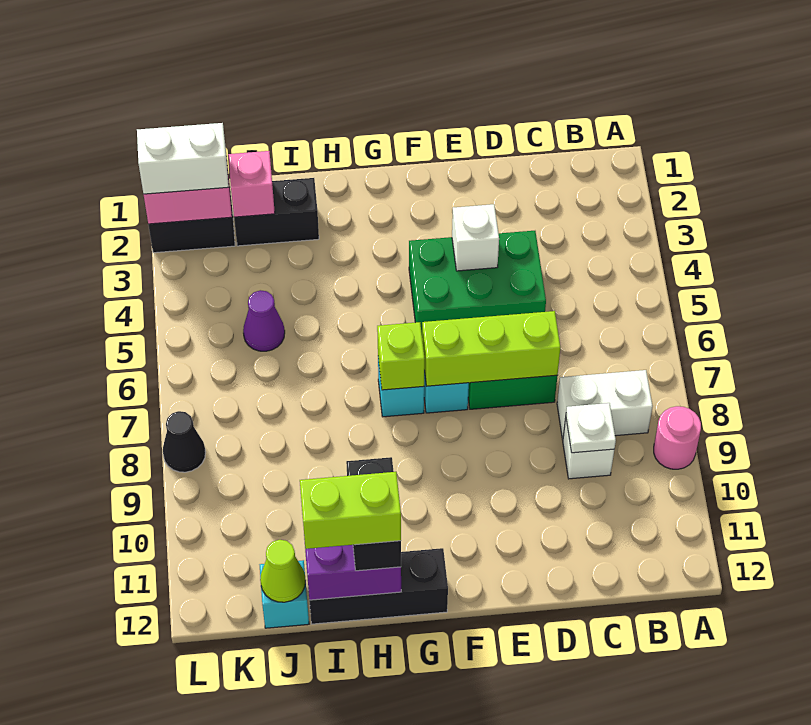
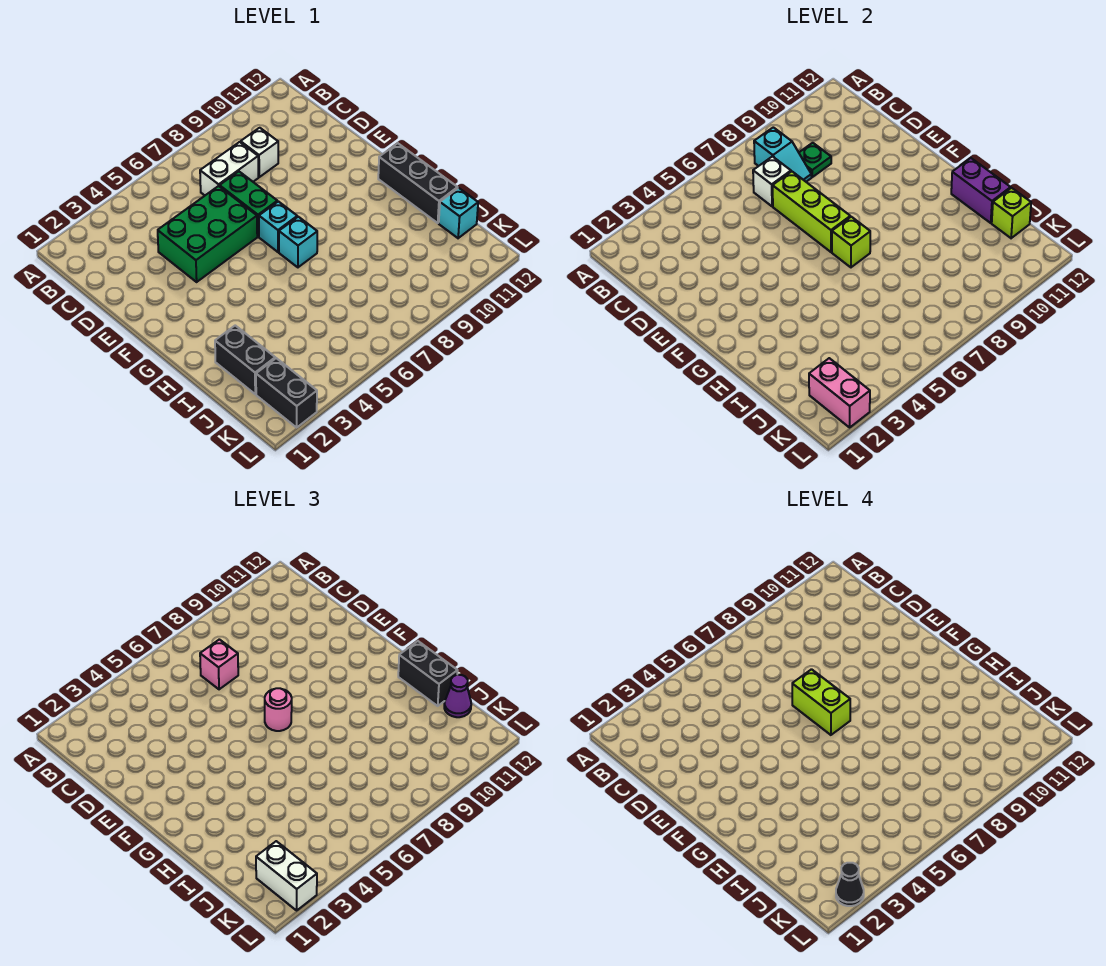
pink 1x1 round brick [654,406,701,469] -> pink 1x1 round brick moved to [265,688,292,731]
white 1x2 brick [557,370,653,440] -> white 1x2 brick turned to [200,142,258,195]
none -> cyan 1x2 slope [754,127,811,182]
white 1x1 plate [566,403,616,453] -> green 1x1 plate [799,143,831,177]
green 2x3 brick [409,231,546,332] -> green 2x3 brick turned to [158,186,257,282]
white 1x1 brick [452,204,499,271] -> white 1x1 brick moved to [753,156,791,206]
black 1x2 brick [346,457,401,571] -> black 1x2 brick turned to [398,641,458,706]
lime 1x2 brick [300,472,401,549] -> lime 1x2 brick moved to [792,669,850,735]
pink 1x1 brick [228,151,275,217] -> pink 1x1 brick moved to [200,639,238,689]
purple 1x1 cone [243,290,285,351] -> purple 1x1 cone moved to [444,675,471,717]
lime 1x1 cone [260,540,306,602] -> lime 1x1 brick [992,188,1031,238]
black 1x1 cone [163,411,206,472] -> black 1x1 cone moved to [836,863,864,906]

